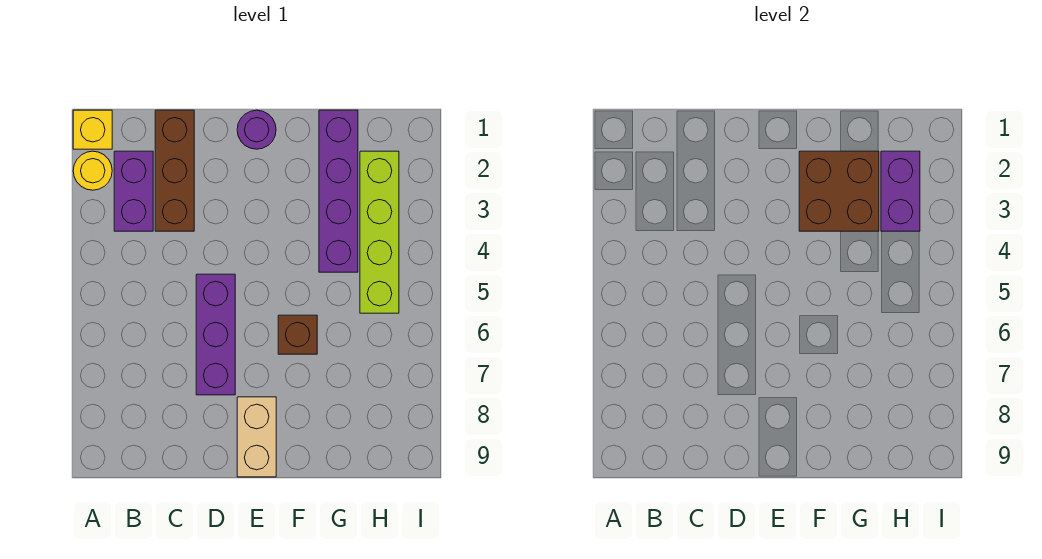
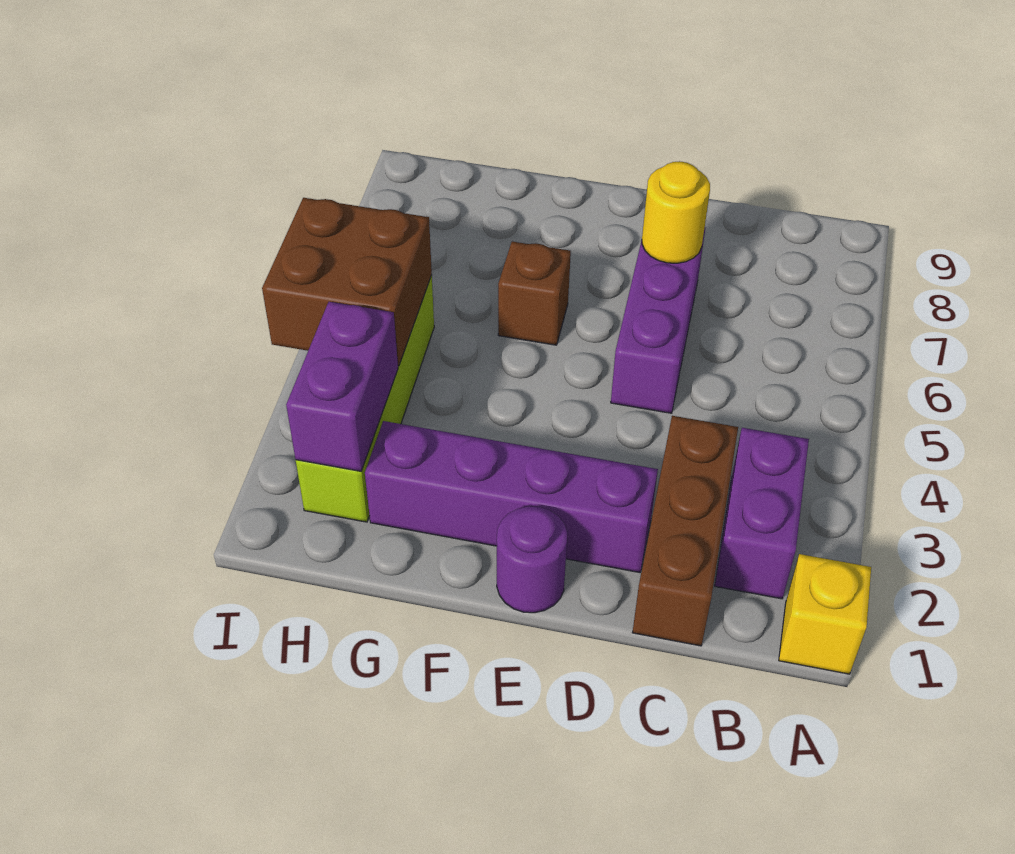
yellow 1x1 round brick [73,151,112,190] -> yellow 1x1 round brick moved to [642,161,710,263]
tan 1x2 brick [237,397,276,477] -> none
brown 2x2 brick [799,151,879,231] -> brown 2x2 brick moved to [262,198,432,366]
purple 1x4 brick [319,110,358,272] -> purple 1x4 brick turned to [365,421,658,573]

